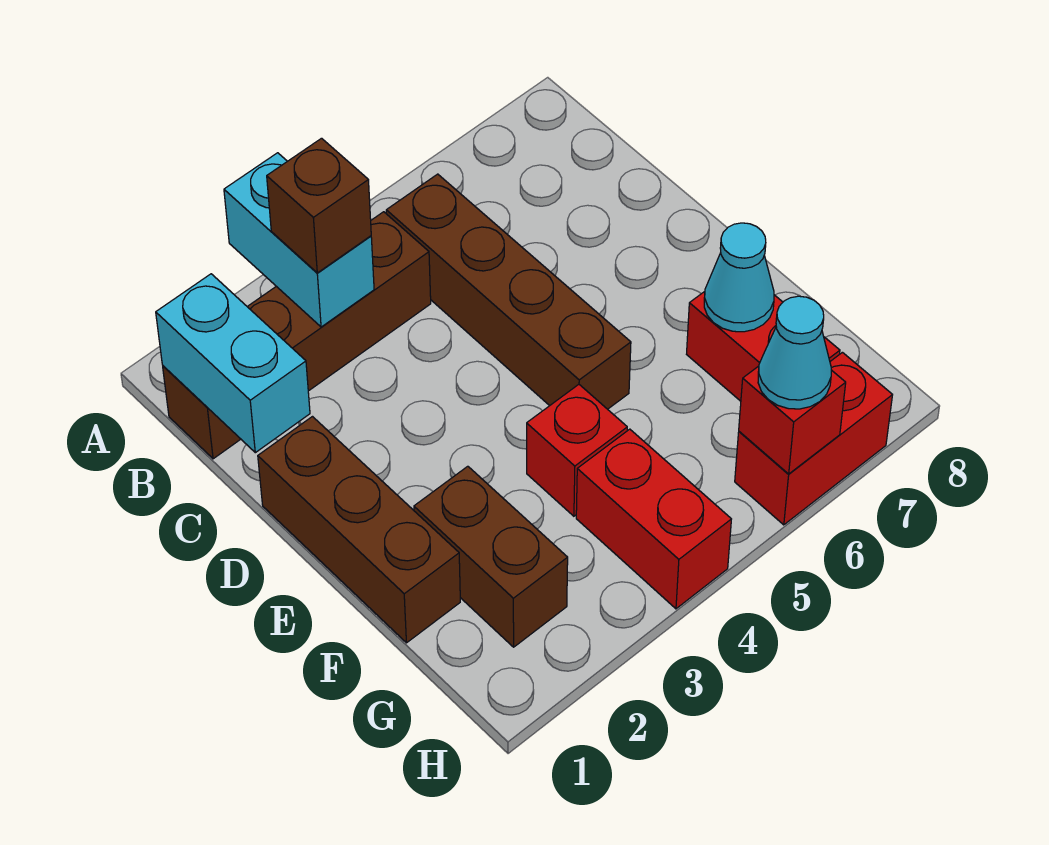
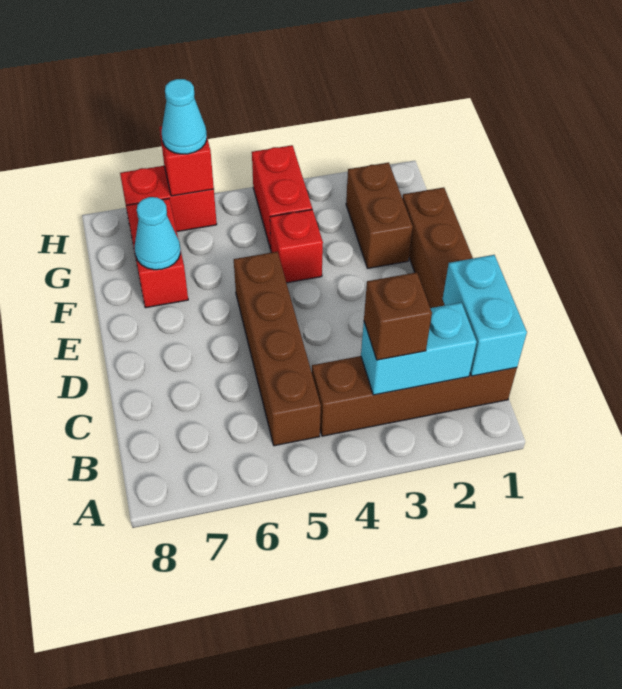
cyan 1x2 brick [224,153,374,327] -> cyan 1x2 brick turned to [361,303,477,395]

